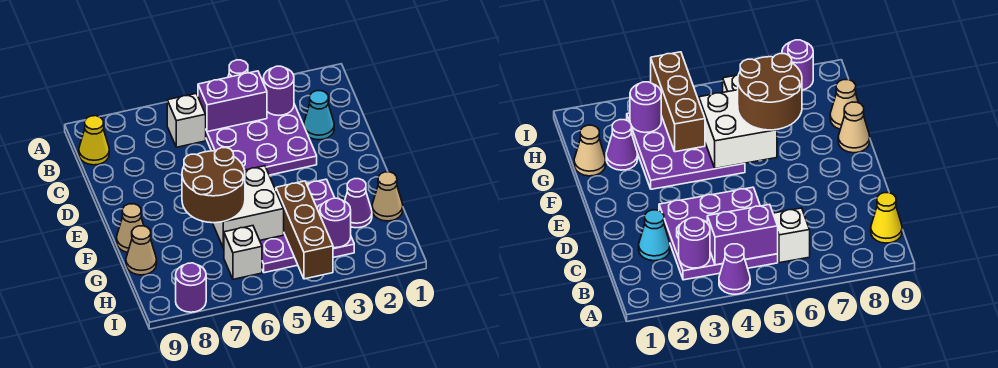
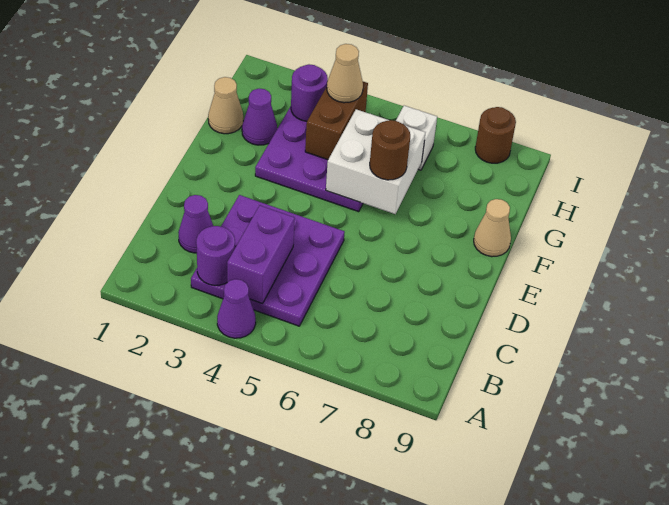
purple 1x2 brick [198,71,267,132] -> purple 1x2 brick turned to [227,205,295,304]
white 1x1 brick [167,94,206,147] -> none
yellow 1x1 cone [79,116,109,165] -> none
cyan 1x1 cone [304,91,334,140] -> purple 1x1 cone [178,195,213,253]
brown 2x2 round brick [182,148,245,223] -> brown 1x1 round brick [370,120,410,180]
brown 1x3 brick [276,181,333,279] -> brown 1x2 brick [305,82,368,160]
tan 1x1 cone [126,226,157,275] -> tan 1x1 cone moved to [327,44,363,103]
purple 1x1 round brick [176,263,206,312] -> brown 1x1 round brick [475,107,516,163]

